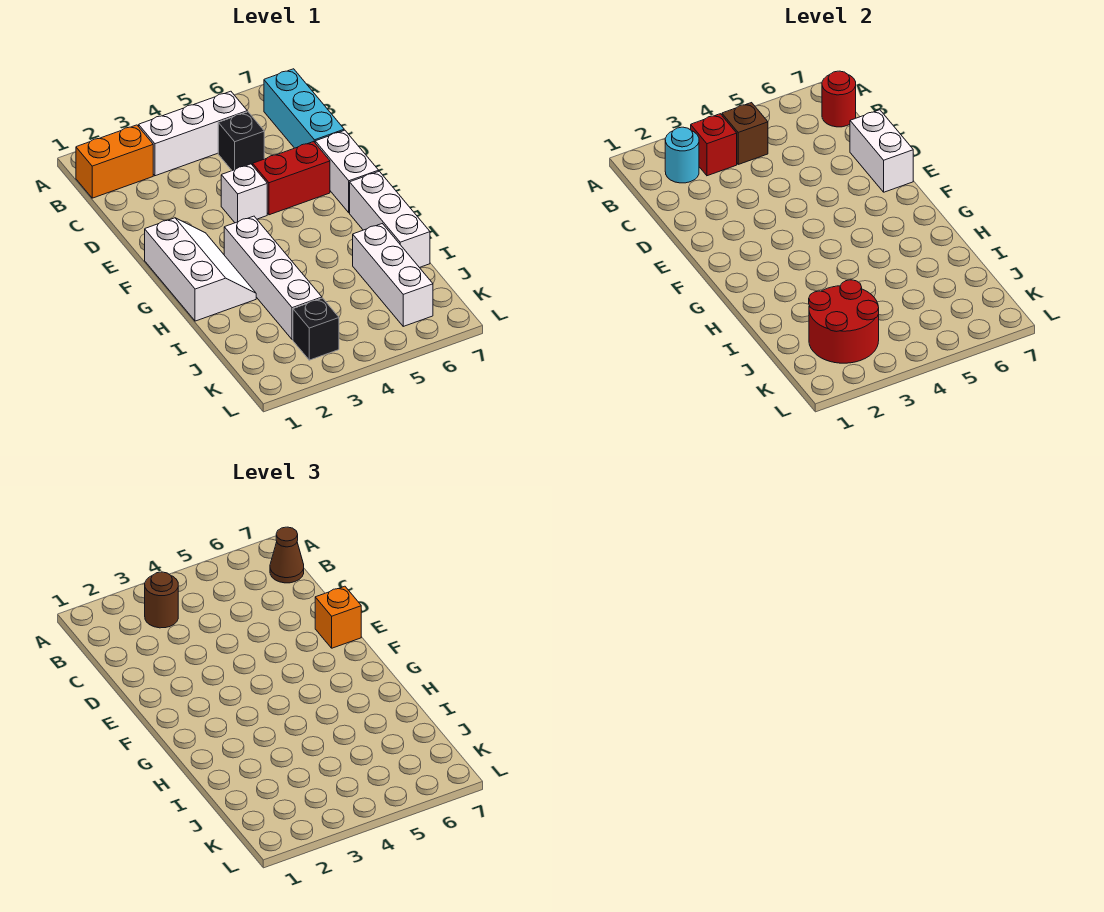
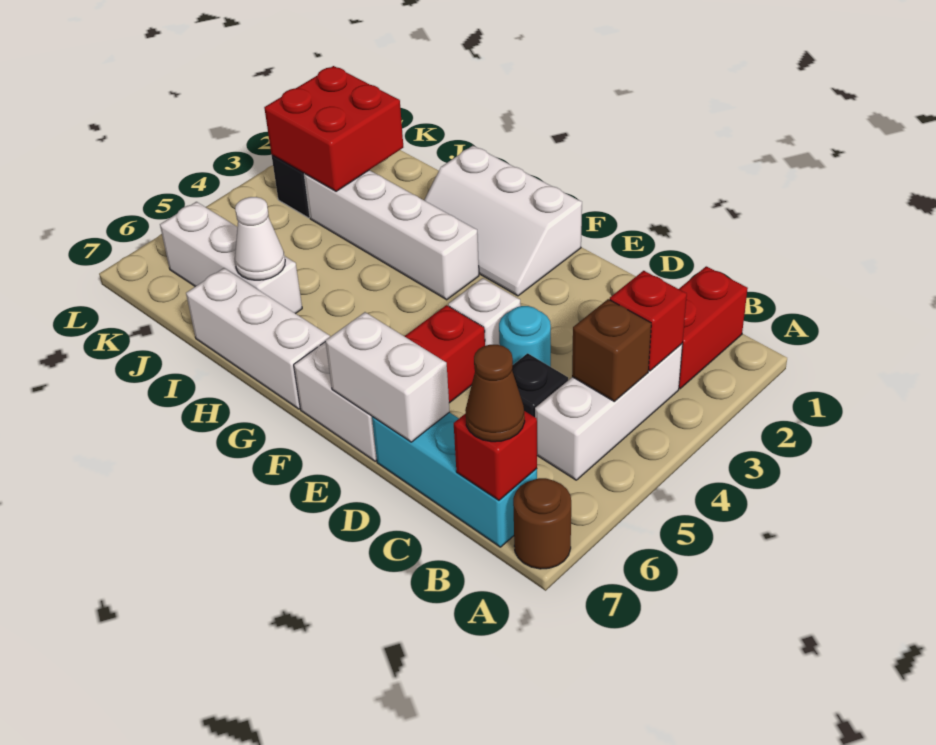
orange 1x2 brick [76,125,153,198] -> red 1x2 brick [679,266,748,389]
cyan 1x1 round brick [665,127,699,183] -> cyan 1x1 round brick moved to [499,306,551,367]
brown 1x1 round brick [145,572,178,628] -> brown 1x1 round brick moved to [513,478,571,569]
red 1x1 round brick [822,71,856,127] -> red 1x1 brick [454,411,537,500]
orange 1x1 brick [315,586,361,648] -> none
none -> white 1x1 cone [235,197,285,280]
red 2x2 round brick [809,280,879,363] -> red 2x2 brick [264,66,403,191]

